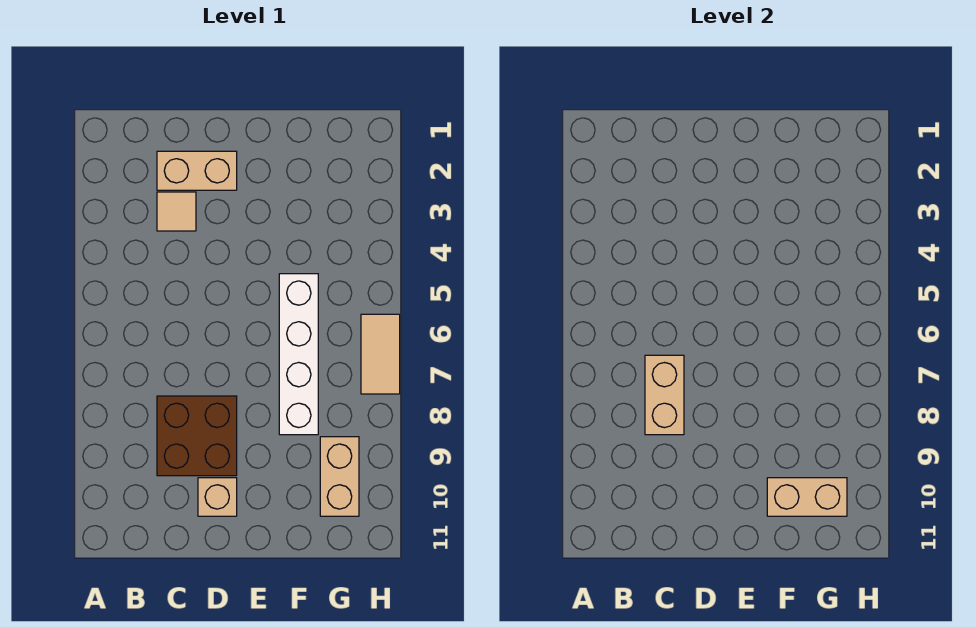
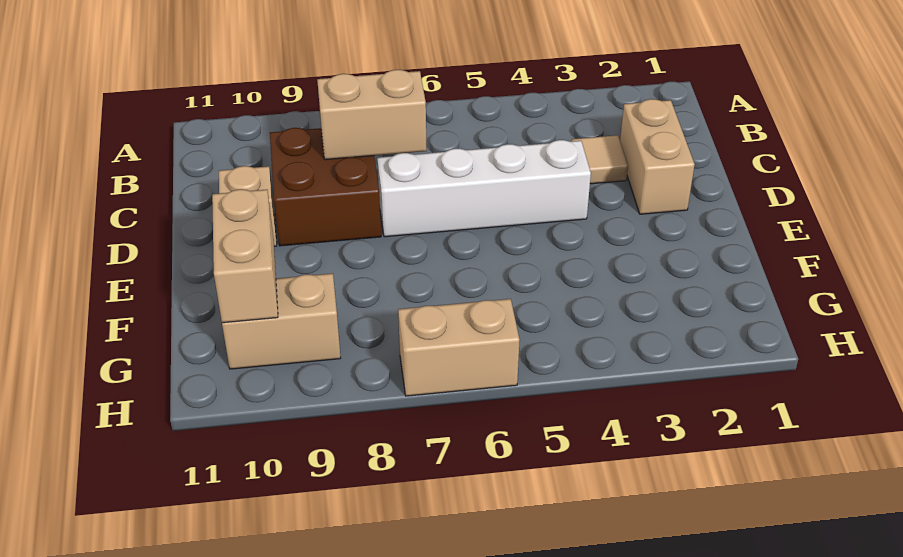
white 1x4 brick [279,274,318,435] -> white 1x4 brick moved to [377,140,591,237]
tan 1x2 tile [361,314,400,394] -> tan 1x2 brick [398,299,520,396]

